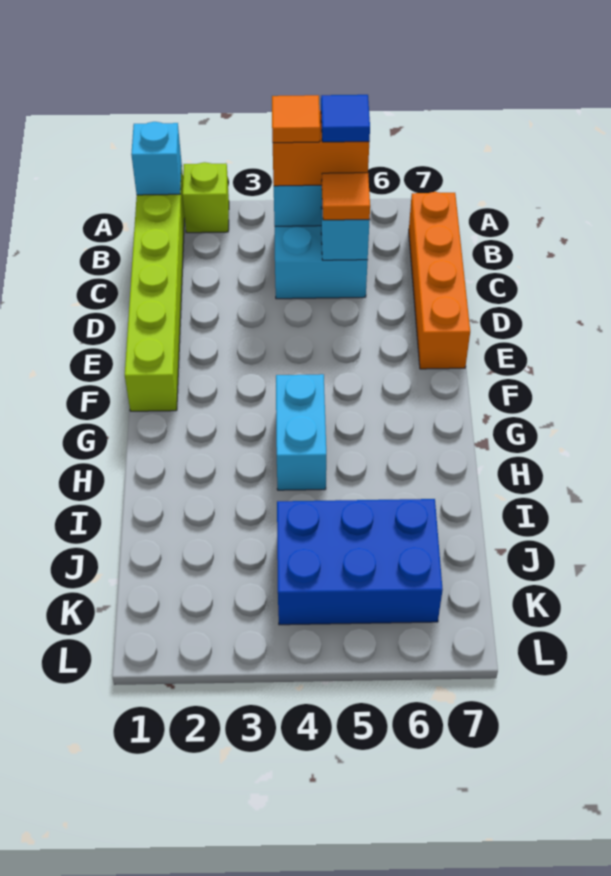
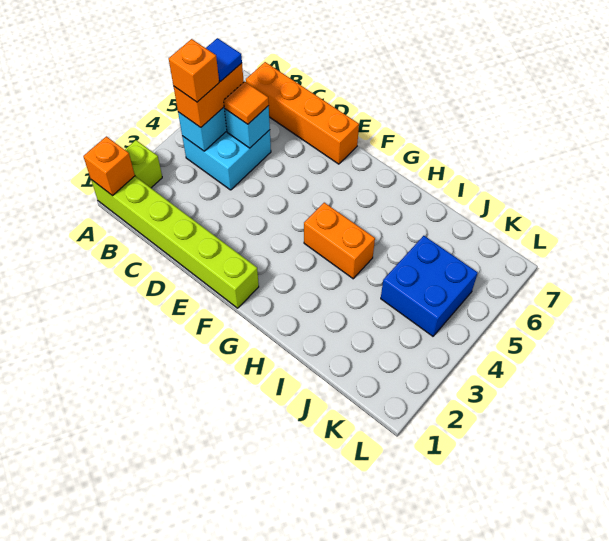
cyan 1x1 brick [131,122,182,195] -> orange 1x1 brick [83,136,135,196]
orange 1x1 tile [272,95,320,143] -> orange 1x1 brick [169,39,219,102]
cyan 1x2 brick [276,374,326,490] -> orange 1x2 brick [304,203,375,279]
blue 2x3 brick [277,499,443,625] -> blue 2x2 brick [381,236,478,336]

